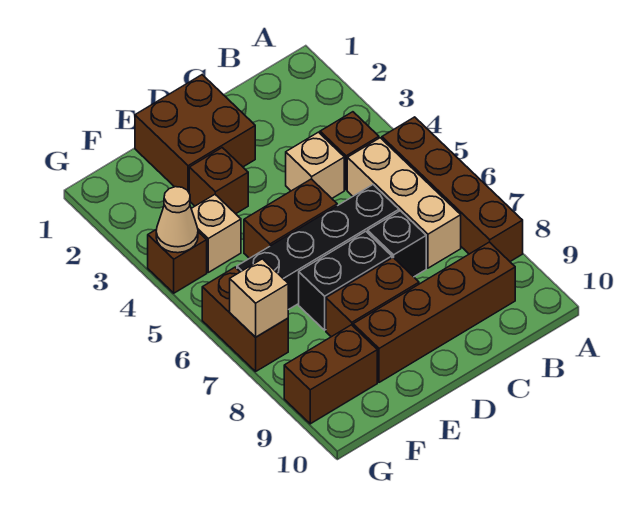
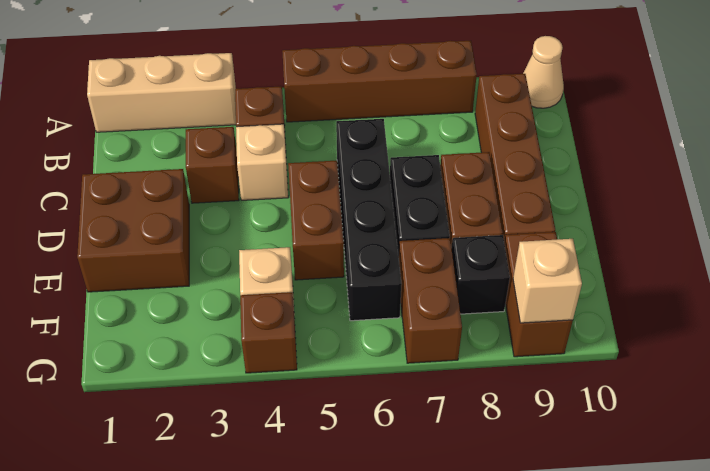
tan 1x3 brick [347,138,461,268] -> tan 1x3 brick moved to [87,53,236,132]
black 1x1 brick [368,211,426,277] -> black 1x1 brick moved to [452,235,510,314]
brown 1x1 brick [189,148,248,214] -> brown 1x1 brick moved to [186,127,239,203]
tan 1x1 cone [156,187,198,253] -> tan 1x1 cone moved to [523,36,564,108]
brown 1x2 brick [202,267,288,371] -> brown 1x2 brick turned to [399,238,462,363]
tan 1x1 brick [230,259,288,337] -> tan 1x1 brick moved to [513,239,582,323]

